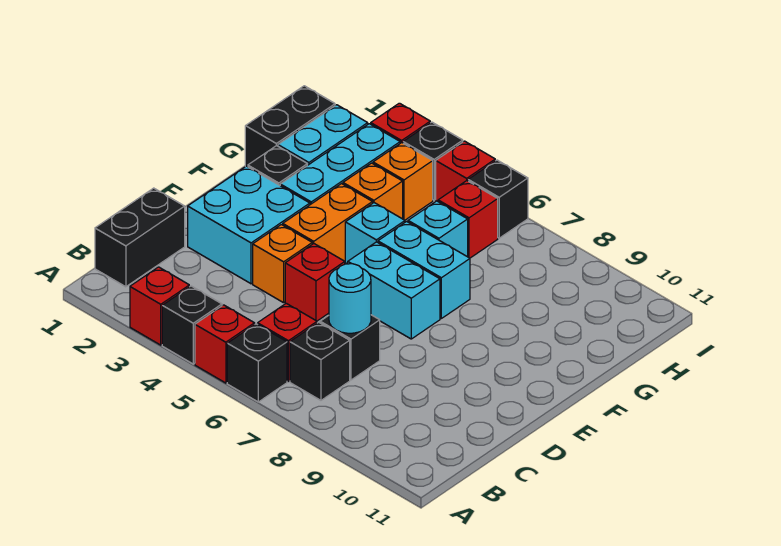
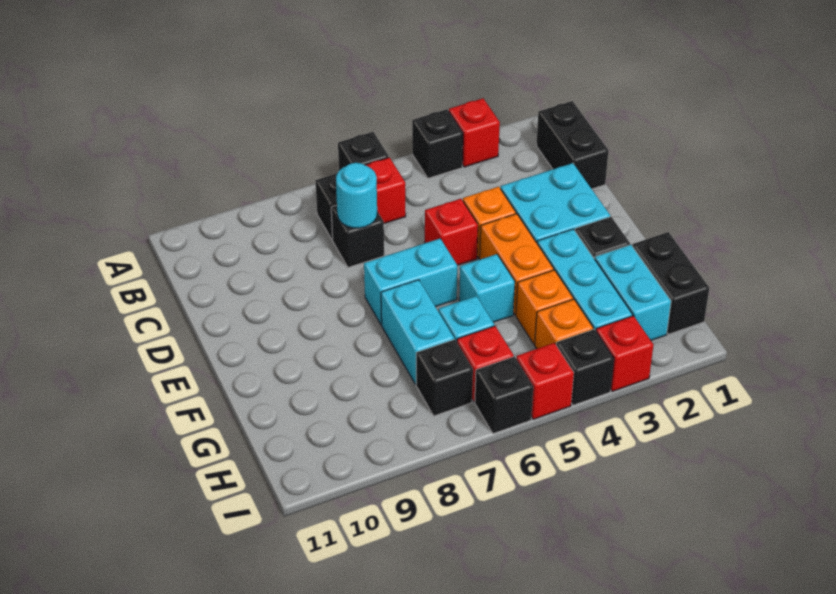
red 1x1 brick [195,305,255,383] -> none
cyan 1x2 brick [378,222,470,318] -> cyan 1x2 brick turned to [381,280,454,384]
none -> black 1x1 brick [416,339,473,416]

